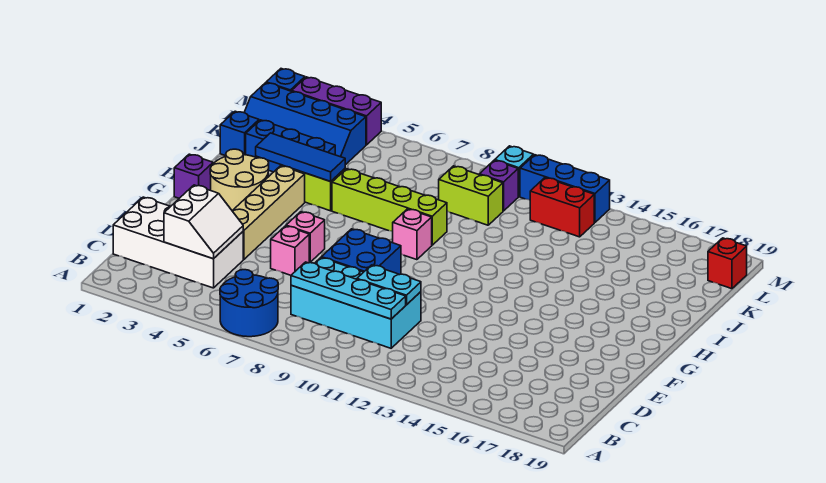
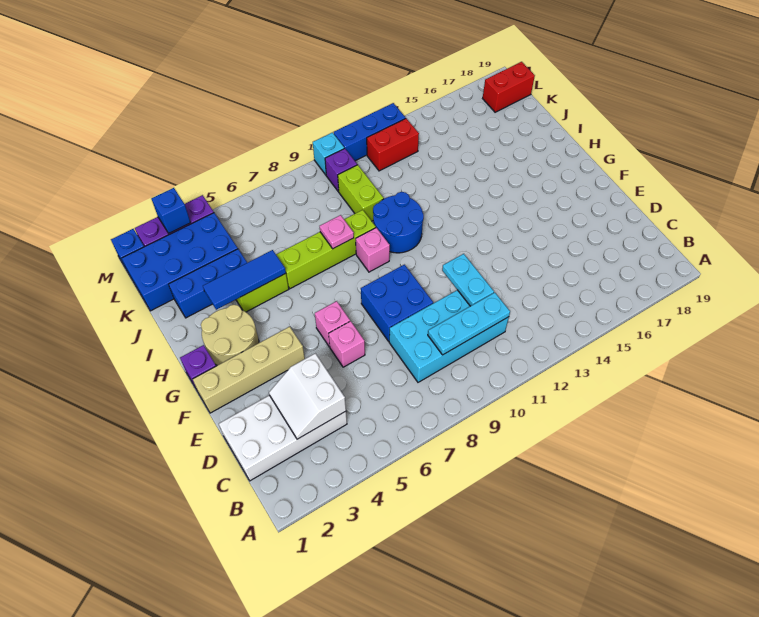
blue 2x2 round brick [220,270,278,337] -> blue 2x2 round brick moved to [373,192,424,253]
white 2x2 slope [164,185,243,259] -> white 2x2 slope turned to [269,353,346,439]
cyan 1x4 plate [291,262,406,319] -> cyan 1x3 plate [428,293,510,355]
cyan 1x2 plate [357,265,421,305] -> cyan 1x2 plate turned to [442,254,494,306]
tan 1x4 brick [233,166,305,259] -> tan 1x4 brick turned to [193,327,305,413]
none -> pink 1x1 plate [320,215,354,249]
blue 1x1 brick [220,111,259,156] -> blue 1x1 brick moved to [151,188,191,233]
blue 2x4 slope [244,83,366,165] -> blue 2x4 brick [122,213,238,311]
lime 1x2 brick [439,166,503,225] -> lime 1x2 brick turned to [338,165,384,221]
red 1x1 brick [708,238,747,289] -> red 1x2 brick [483,62,535,112]

